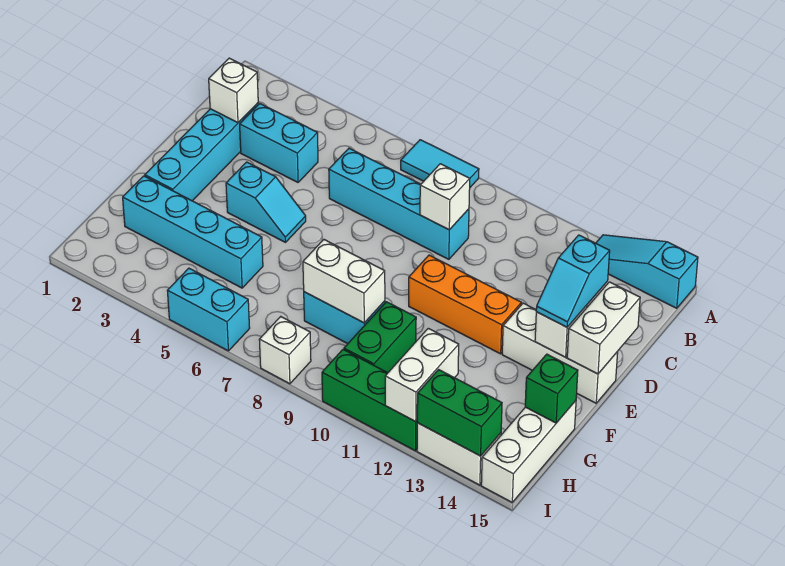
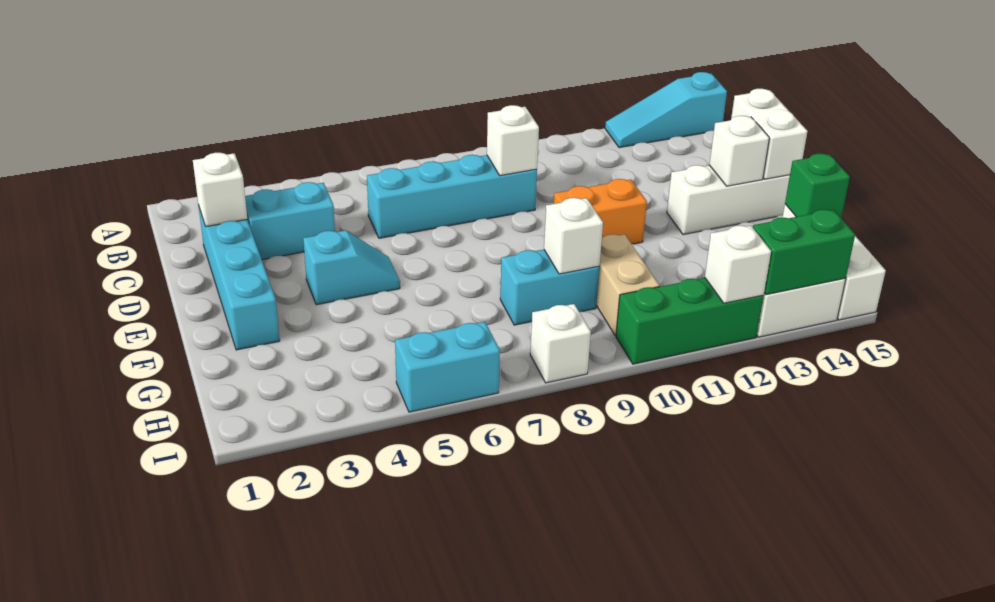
cyan 1x2 tile [401,140,479,187] -> none
cyan 1x2 slope [536,235,610,327] -> none
orange 1x3 brick [409,255,521,354] -> orange 1x2 brick [554,179,647,244]
cyan 1x4 brick [123,176,263,288] -> none
white 1x2 brick [303,240,385,323] -> white 1x1 brick [544,198,603,274]
green 1x2 brick [344,302,416,373] -> tan 1x2 brick [596,234,660,336]
white 1x2 brick [385,328,459,422] -> white 1x1 brick [705,226,771,303]

